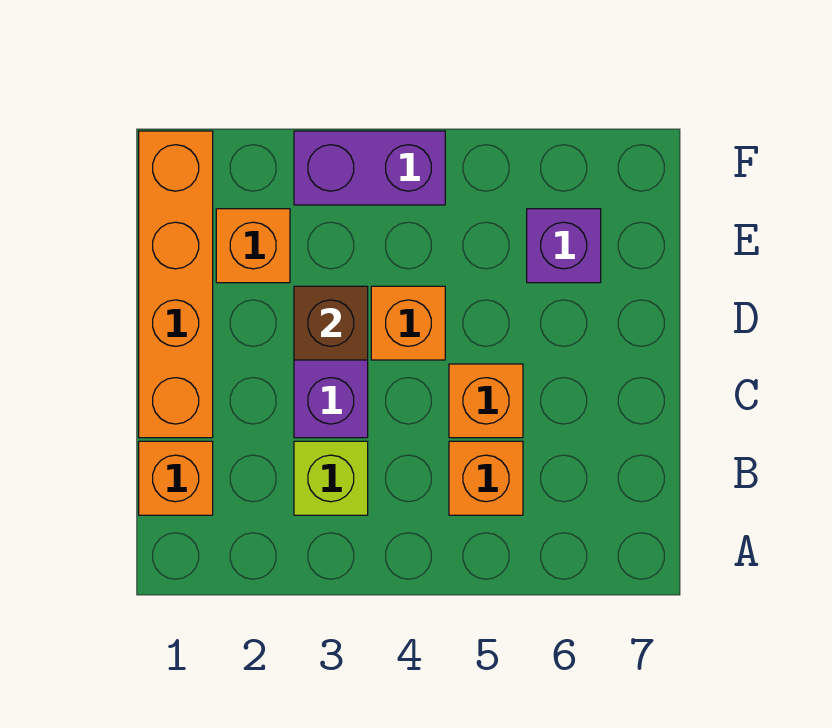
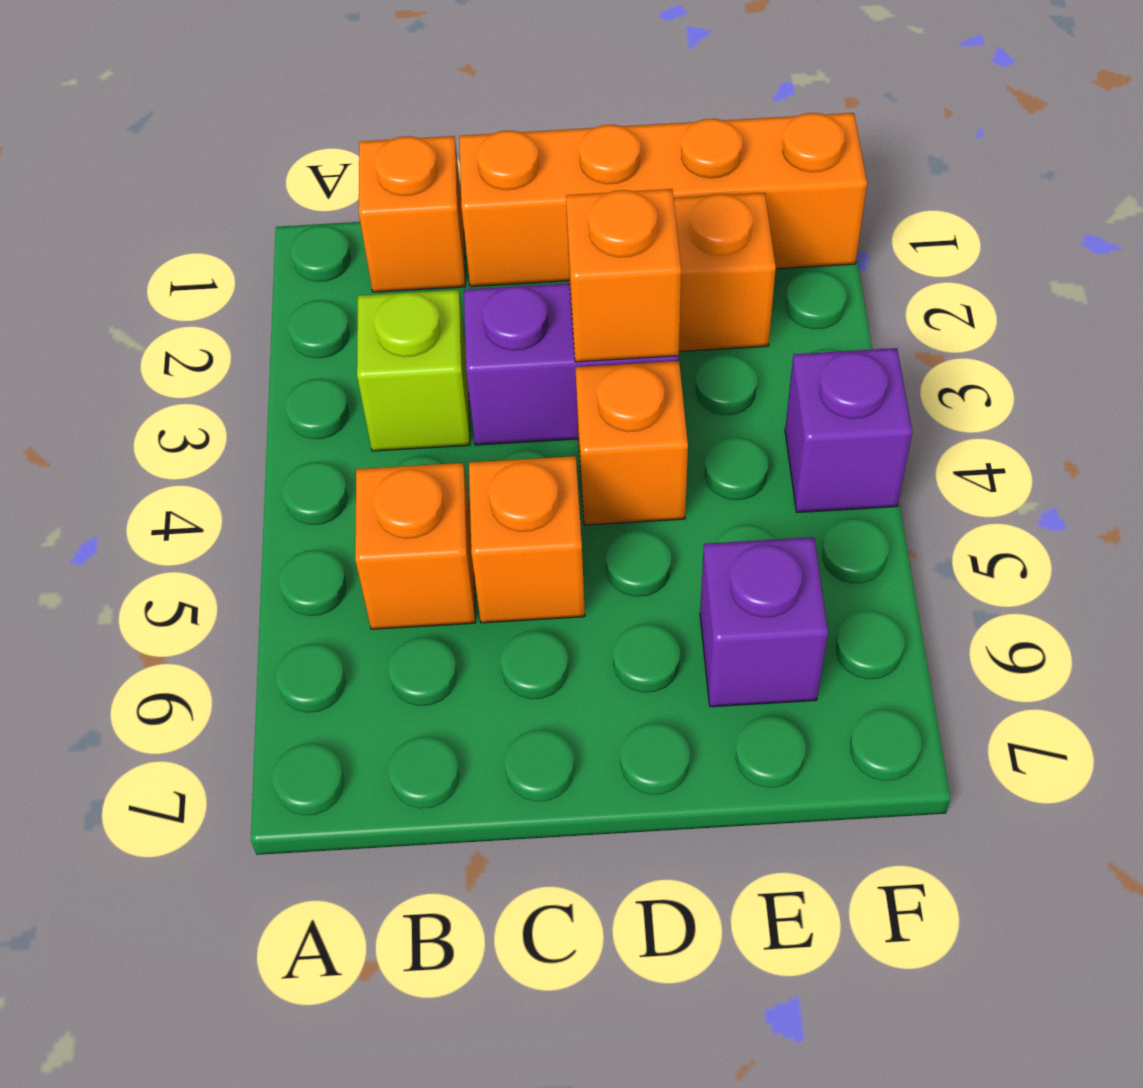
brown 1x1 brick [294,286,368,360] -> orange 1x1 brick [566,189,681,362]
purple 1x2 brick [294,131,445,205] -> purple 1x1 brick [785,348,912,512]

